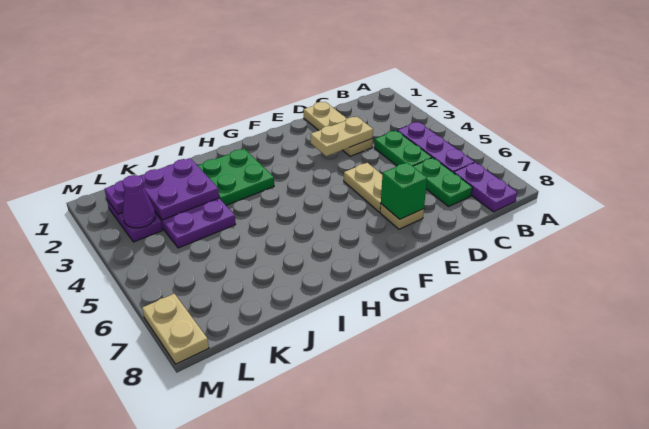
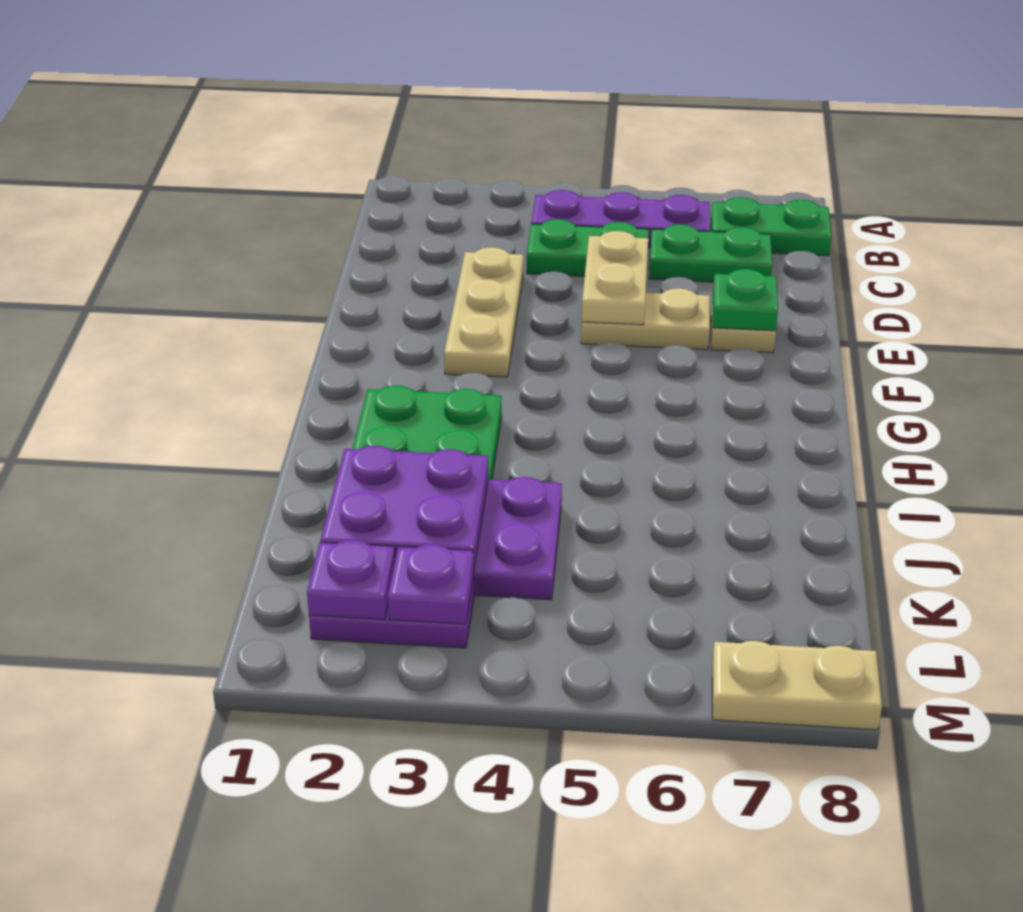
purple 1x2 plate [454,162,517,212] -> green 1x2 plate [711,197,832,256]
tan 1x3 plate [304,102,373,156] -> tan 1x3 plate turned to [444,247,523,377]
tan 1x2 plate [311,117,373,156] -> tan 1x2 plate moved to [582,231,648,325]
green 1x1 brick [381,162,427,219] -> green 1x1 plate [713,269,778,331]
purple 1x1 cone [122,175,155,228] -> purple 1x1 plate [388,544,474,624]

